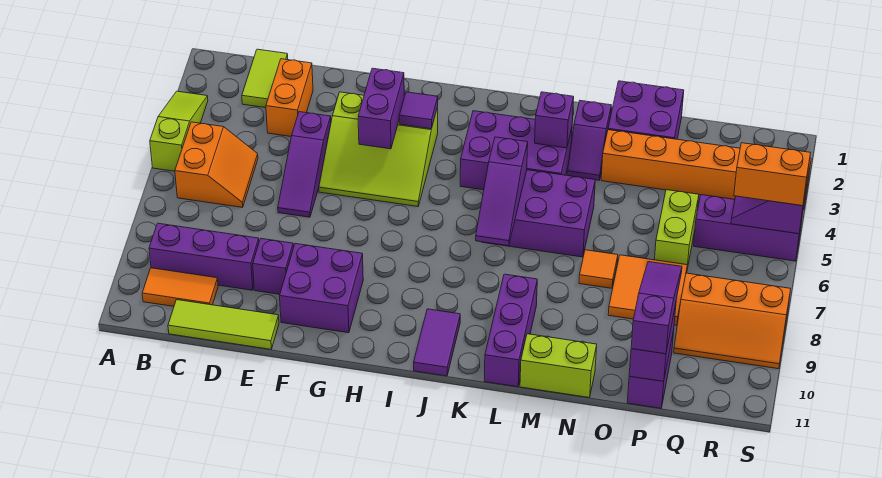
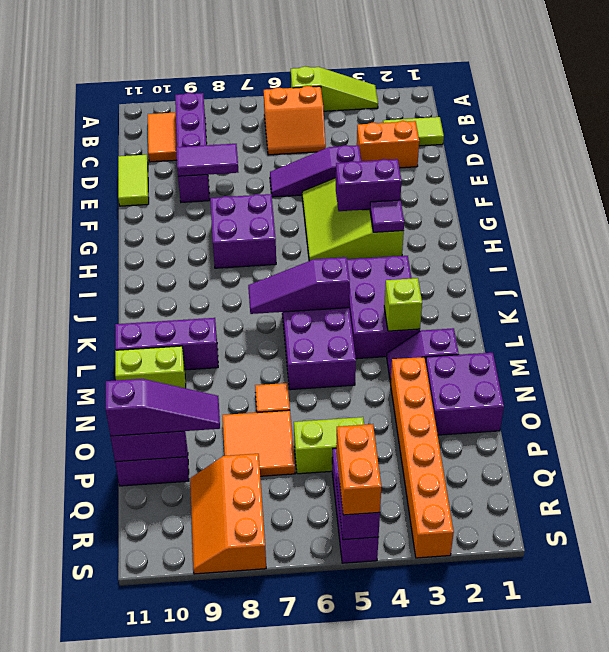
lime 1x3 tile [168,300,279,349] -> lime 1x2 tile [118,155,149,206]
purple 2x2 brick [280,244,363,333] -> purple 2x2 brick moved to [210,194,276,268]
purple 1x2 tile [414,309,460,376] -> purple 1x2 tile moved to [176,144,238,176]
purple 1x1 brick [535,92,574,148] -> lime 1x1 brick [384,278,422,331]
lime 1x2 brick [520,334,597,397] -> lime 1x2 brick turned to [115,346,186,388]

